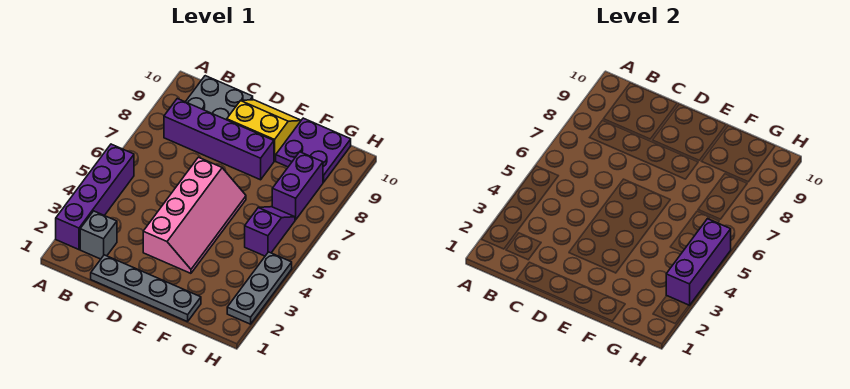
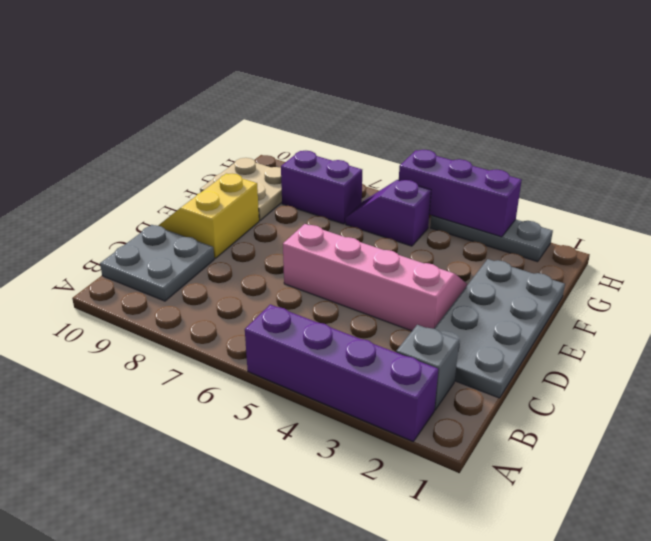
purple 1x4 brick [164,99,274,180] -> none
grey 1x4 plate [91,255,201,322] -> grey 2x4 plate [434,259,565,398]
purple 2x2 plate [276,118,351,182] -> tan 2x2 plate [200,158,282,221]

